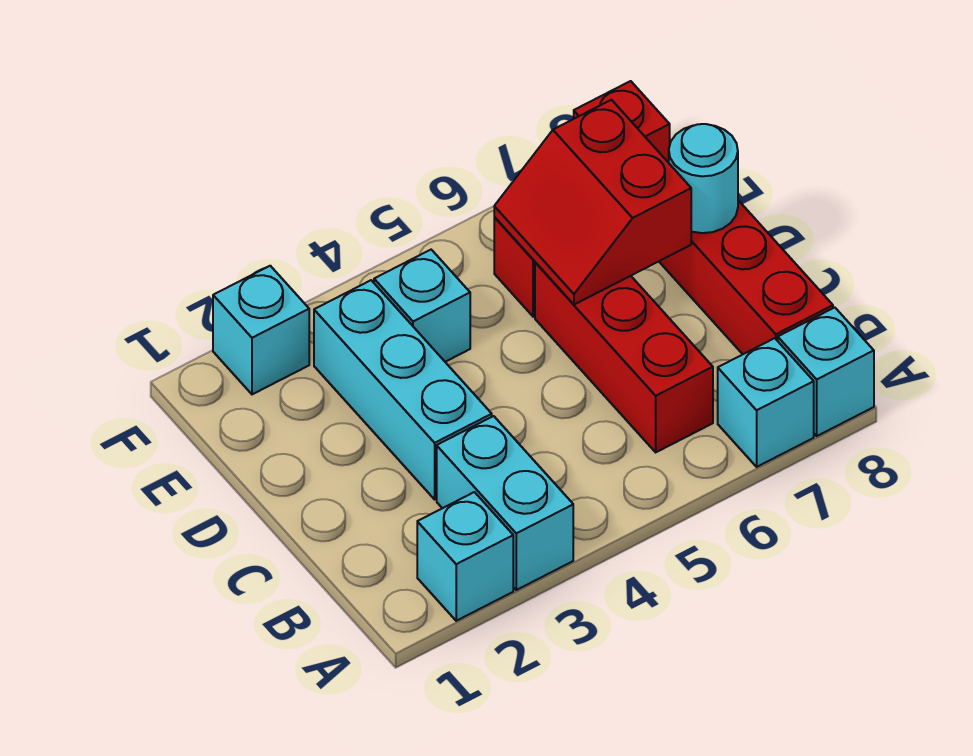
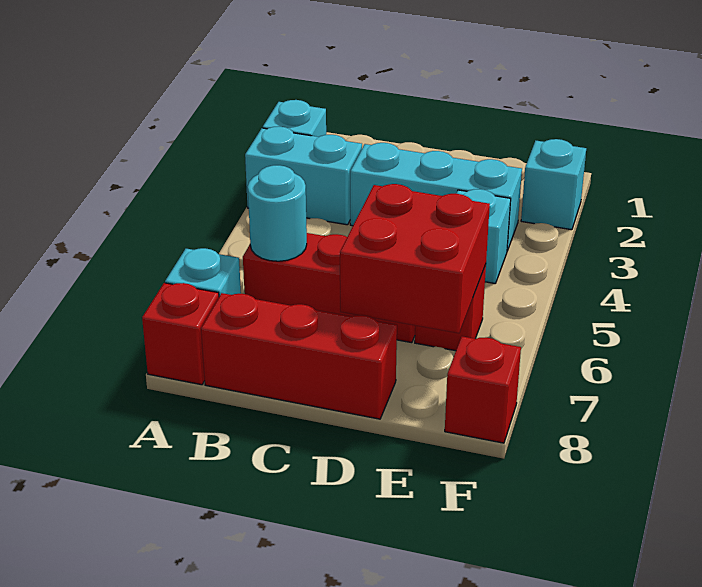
cyan 1x1 brick [778,308,874,436] -> red 1x1 brick [142,283,219,385]
red 2x2 slope [494,100,691,305] -> red 2x2 brick [340,184,490,333]
cyan 1x1 round brick [669,124,738,233] -> cyan 1x1 round brick moved to [248,165,307,261]

